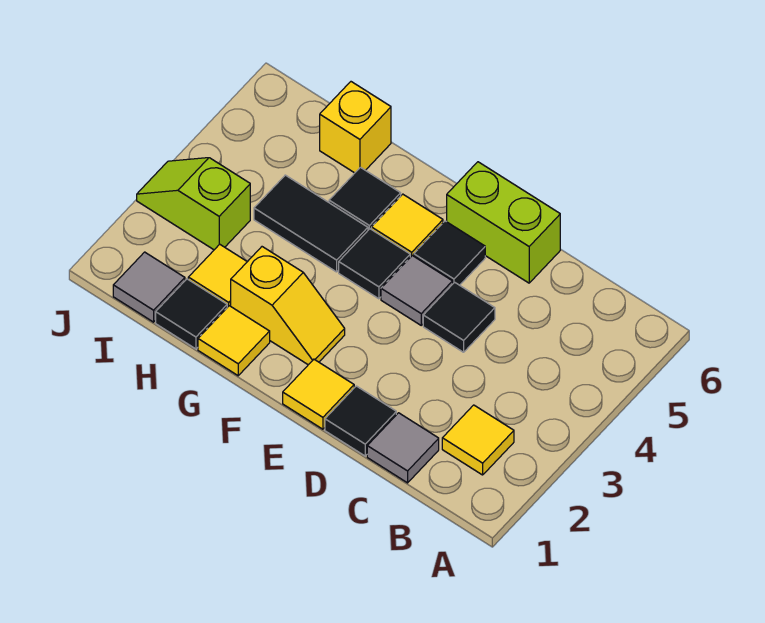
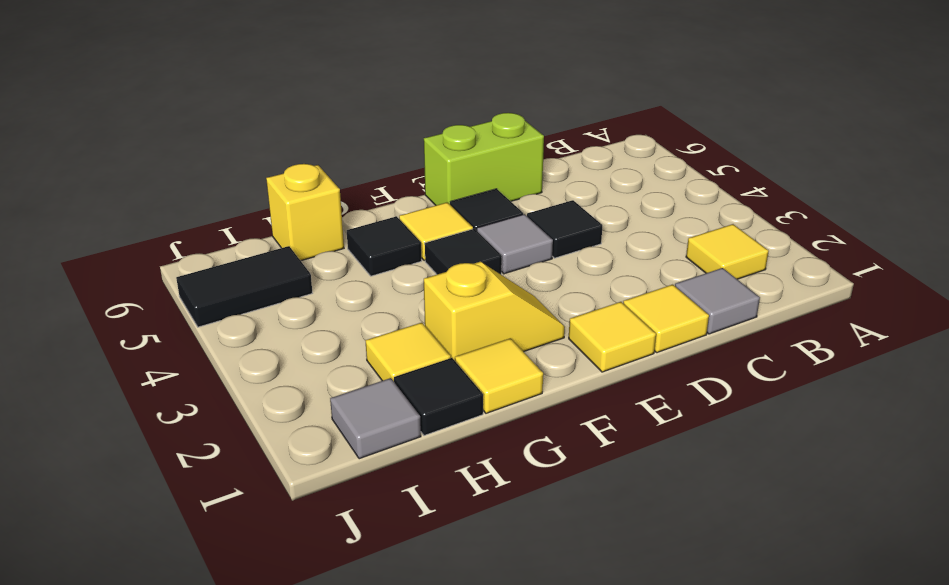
black 1x1 tile [325,386,396,456] -> yellow 1x1 tile [623,284,709,353]
black 1x2 tile [254,175,368,272] -> black 1x2 tile moved to [176,246,312,327]
lime 1x2 slope [137,158,250,250] -> none

